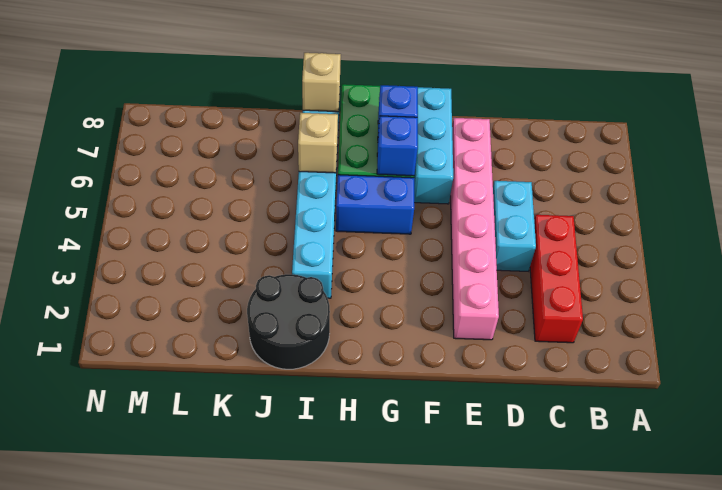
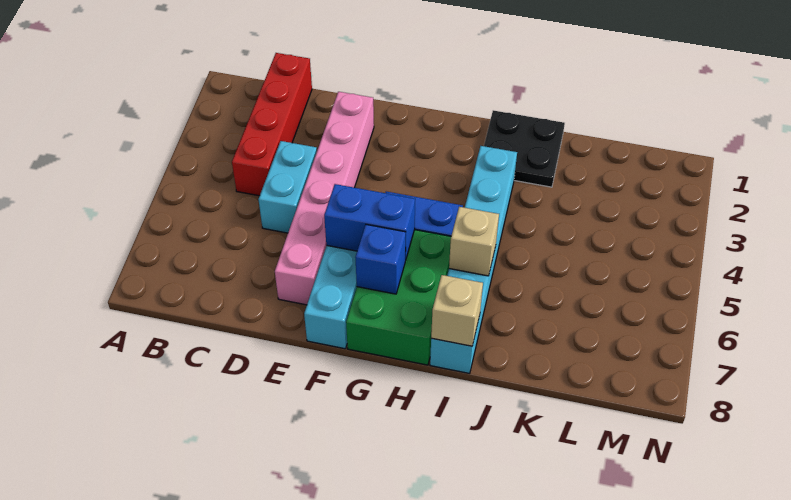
red 1x3 brick [530,215,583,343] -> red 1x4 brick [232,53,312,196]
blue 1x1 brick [377,116,418,176] -> blue 1x2 brick [324,184,415,260]
black 2x2 round brick [247,274,330,369] -> black 2x2 plate [484,110,565,187]

